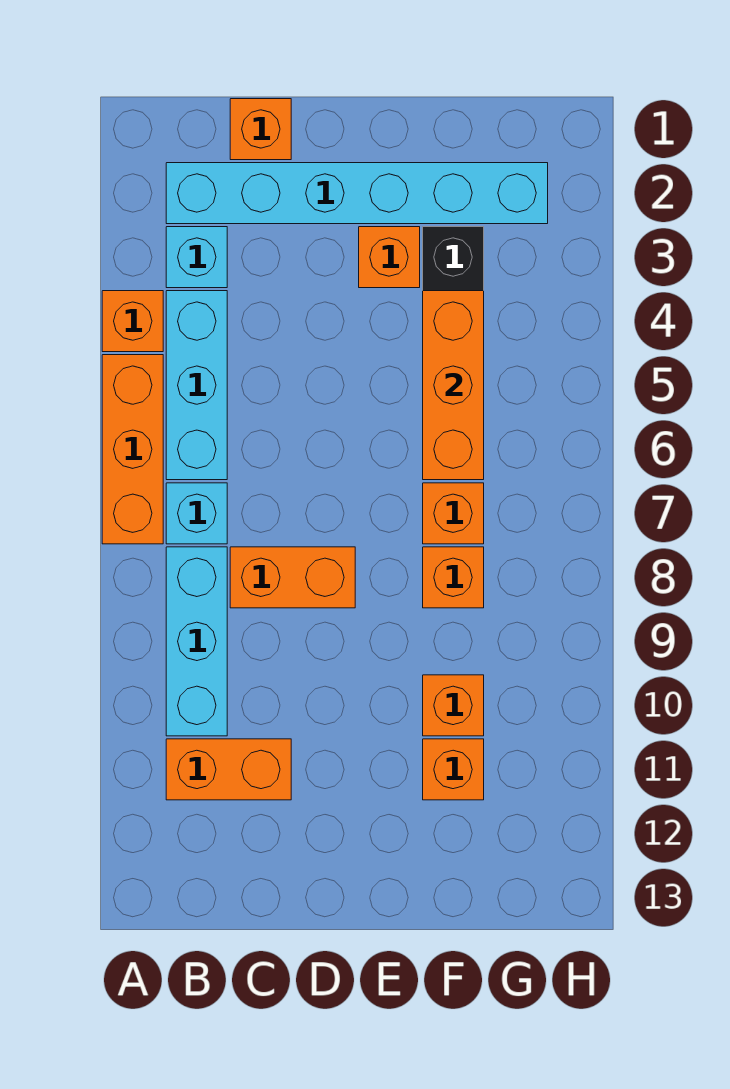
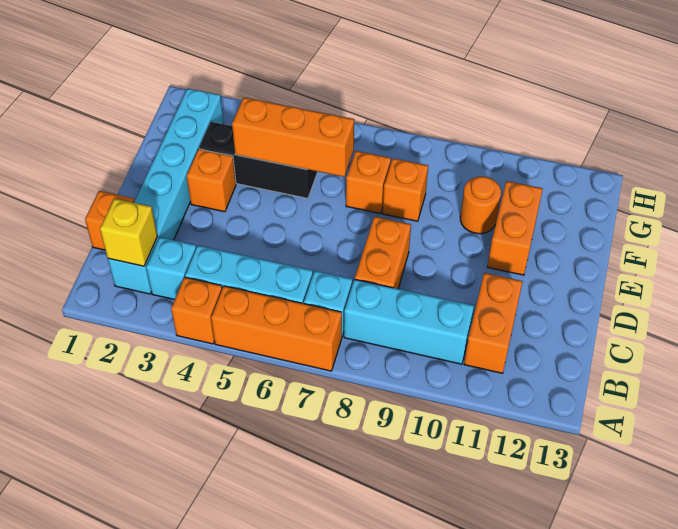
none -> yellow 1x1 brick [100,199,157,266]
orange 1x1 brick [423,675,484,736] -> orange 1x1 round brick [460,177,501,234]
orange 1x1 brick [423,739,484,800] -> orange 1x2 brick [487,181,543,275]

